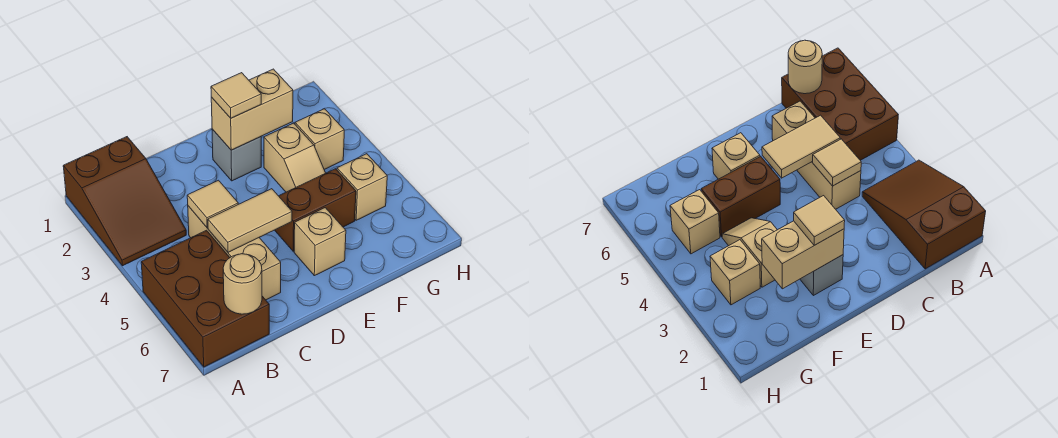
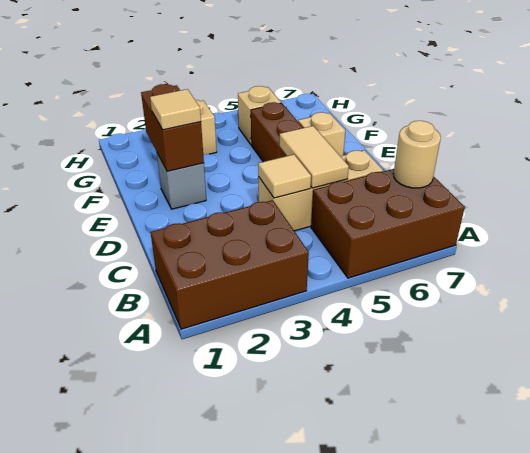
brown 2x3 slope [63,137,186,266] -> brown 2x3 brick [151,200,309,329]
tan 1x2 brick [211,69,293,150] -> brown 1x2 brick [141,84,204,171]
tan 1x2 slope [264,123,325,192] -> none

